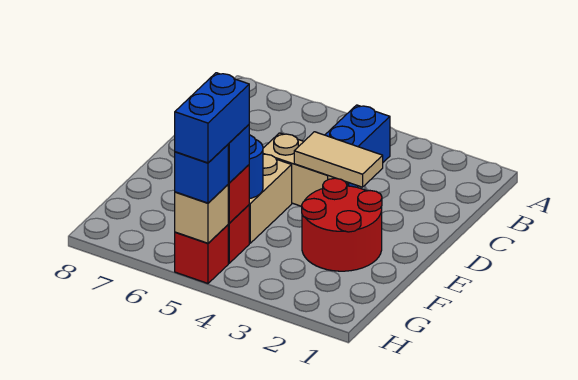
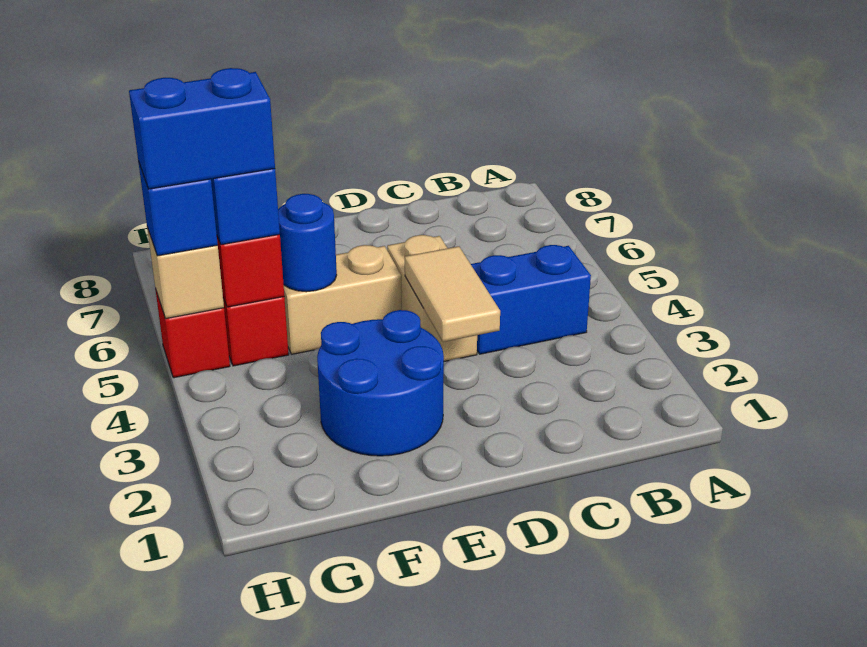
red 2x2 round brick [301,178,382,271] -> blue 2x2 round brick [317,310,444,456]

